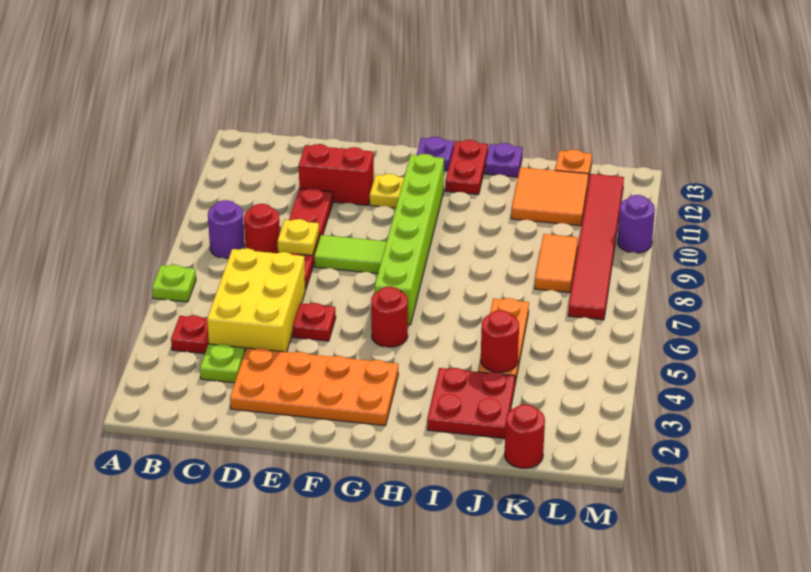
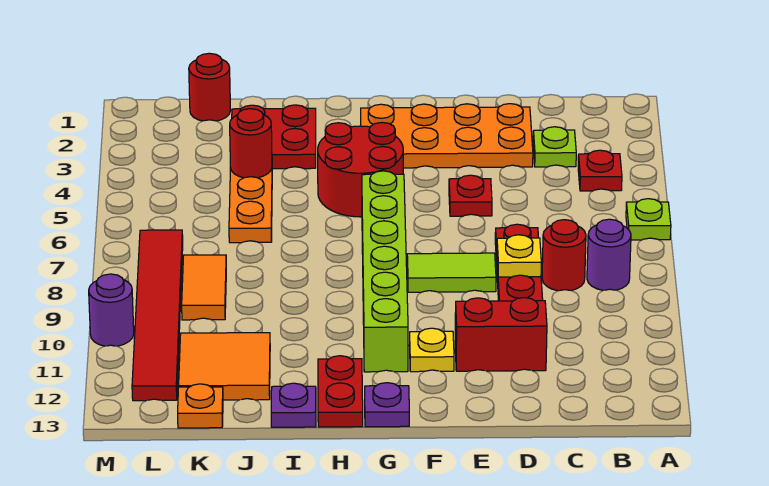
yellow 2x3 brick [207,248,306,352] -> none
red 1x1 round brick [371,287,408,347] -> red 2x2 round brick [318,123,403,217]

